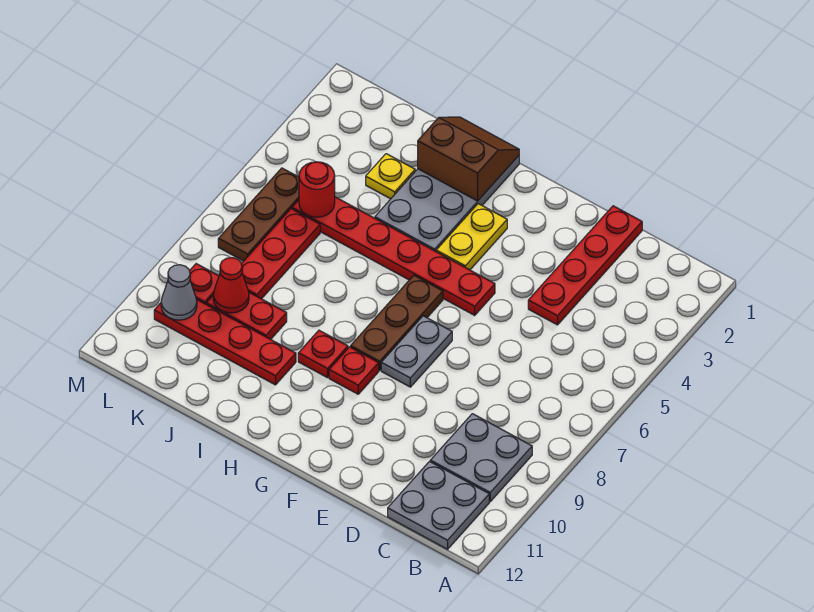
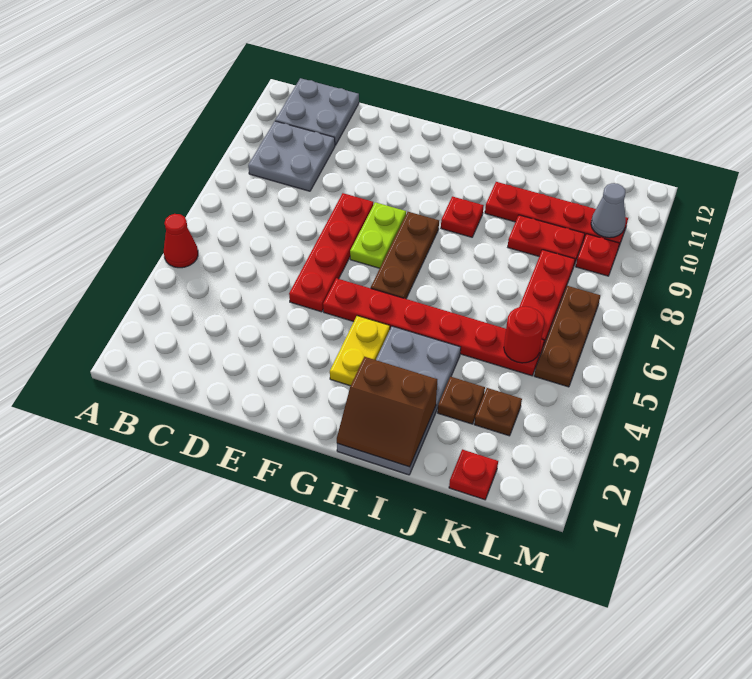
red 1x4 plate [528,206,642,325] -> red 1x4 plate moved to [289,193,373,312]
grey 1x2 plate [381,316,452,387] -> lime 1x2 plate [350,202,406,268]
red 1x1 plate [329,347,379,394] -> red 1x1 plate moved to [449,449,498,500]
yellow 1x1 plate [366,154,415,199] -> brown 1x1 plate [438,377,485,424]
none -> brown 1x1 plate [474,388,522,436]
red 1x1 cone [213,258,249,313] -> red 1x1 cone moved to [164,214,198,268]

